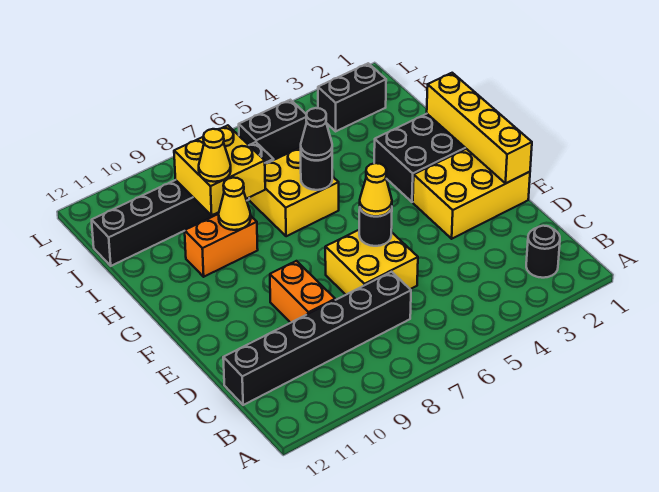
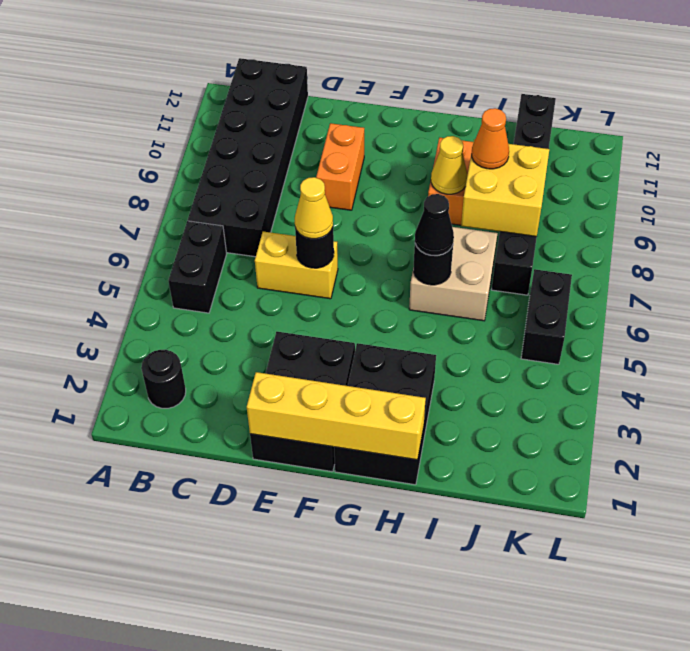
black 1x6 brick [223,272,411,405] -> black 2x6 brick [188,58,308,257]
yellow 2x2 brick [325,230,418,295] -> yellow 1x2 brick [255,232,338,299]
orange 1x2 brick [270,261,335,323] -> orange 1x2 brick turned to [316,123,364,210]
yellow 2x3 brick [413,149,530,239] -> black 2x3 brick [250,332,355,472]
yellow 2x2 brick [249,147,339,236] -> tan 2x2 brick [409,227,498,321]
yellow 1x1 cone [199,129,231,182] -> orange 1x1 cone [472,108,509,169]
black 1x2 brick [318,63,386,131] -> black 1x2 brick moved to [168,221,227,313]

